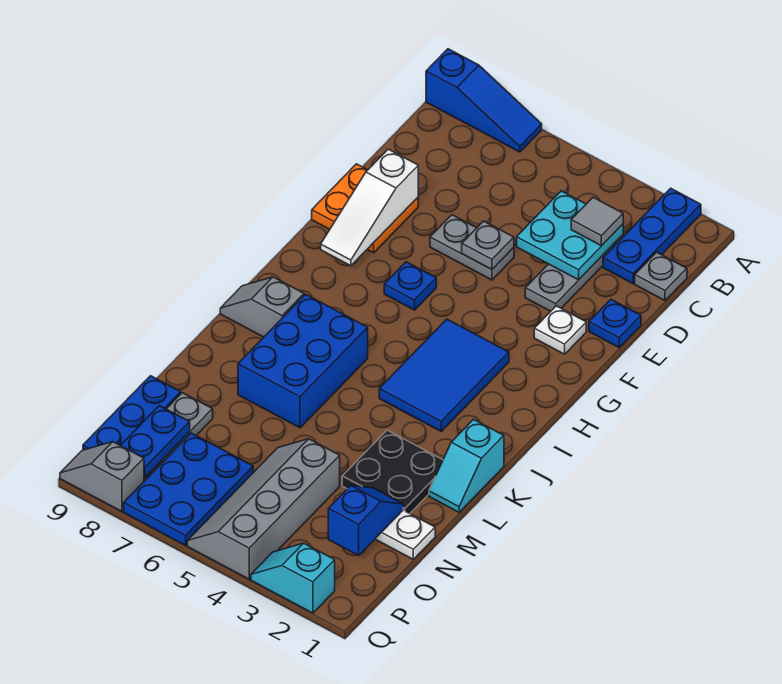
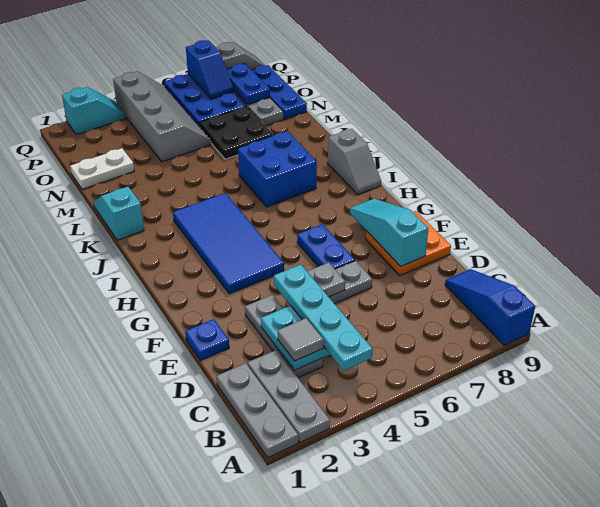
blue 1x3 plate [603,188,701,284] -> grey 1x3 plate [248,350,330,442]
blue 1x3 slope [426,49,542,152] -> blue 1x3 slope turned to [445,269,535,345]
none -> cyan 1x4 plate [274,265,373,370]
grey 1x1 plate [635,252,687,301] -> grey 1x3 plate [216,363,298,458]
white 1x3 slope [321,149,418,266] -> cyan 1x3 slope [350,199,429,267]
white 1x1 plate [534,306,586,354] -> none
blue 1x1 plate [384,262,436,310] -> blue 1x2 plate [297,224,355,269]
blue 2x3 tile [379,319,509,431] -> blue 2x4 tile [173,193,284,294]
blue 2x3 brick [238,294,368,428] -> blue 2x2 brick [238,131,317,207]
grey 1x2 slope [220,277,304,337] -> grey 1x2 slope turned to [328,129,381,194]
black 2x2 plate [342,430,443,513] -> black 2x2 plate moved to [200,106,273,159]
blue 1x2 slope [328,485,403,555] -> blue 1x2 slope moved to [186,40,234,99]

